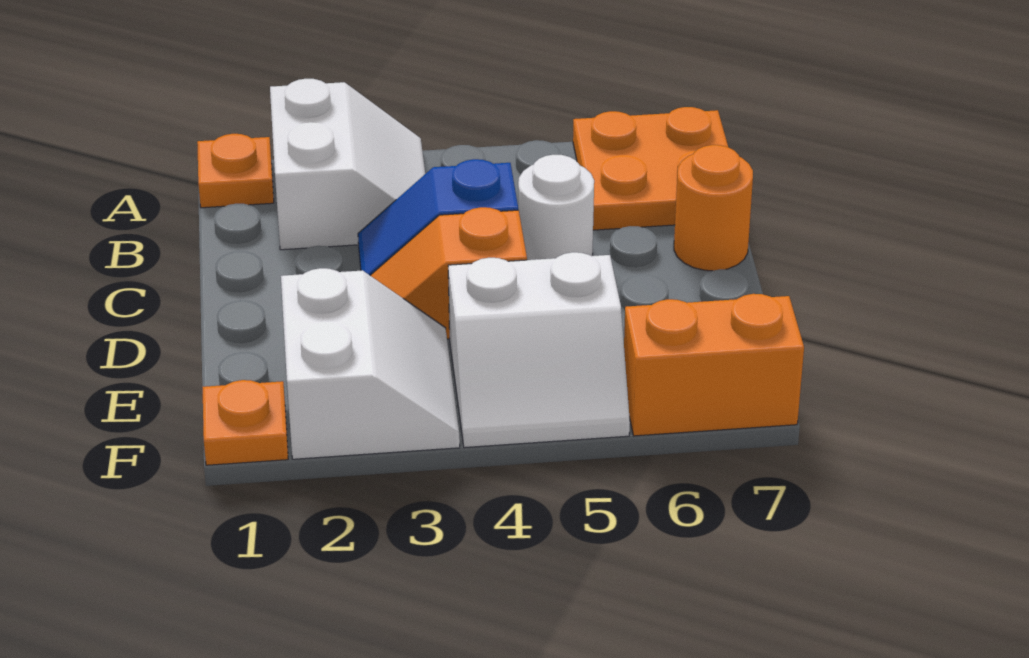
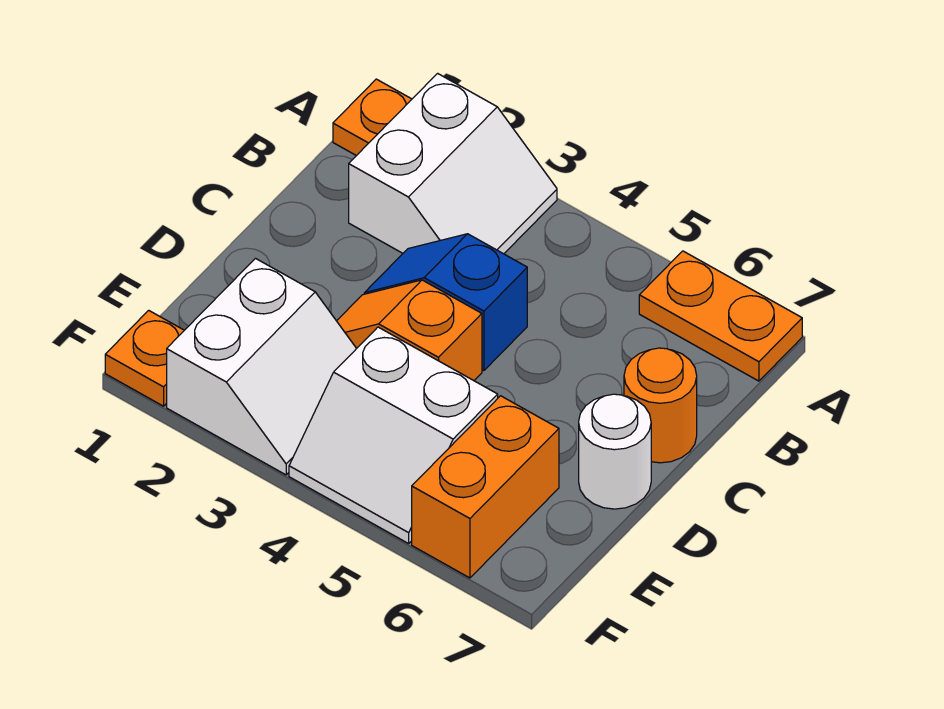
orange 2x2 plate [573,107,728,230] -> orange 1x2 plate [639,251,802,381]
white 1x1 round brick [518,155,594,260] -> white 1x1 round brick moved to [579,394,651,509]
orange 1x2 brick [624,294,804,436] -> orange 1x2 brick turned to [412,396,559,578]

